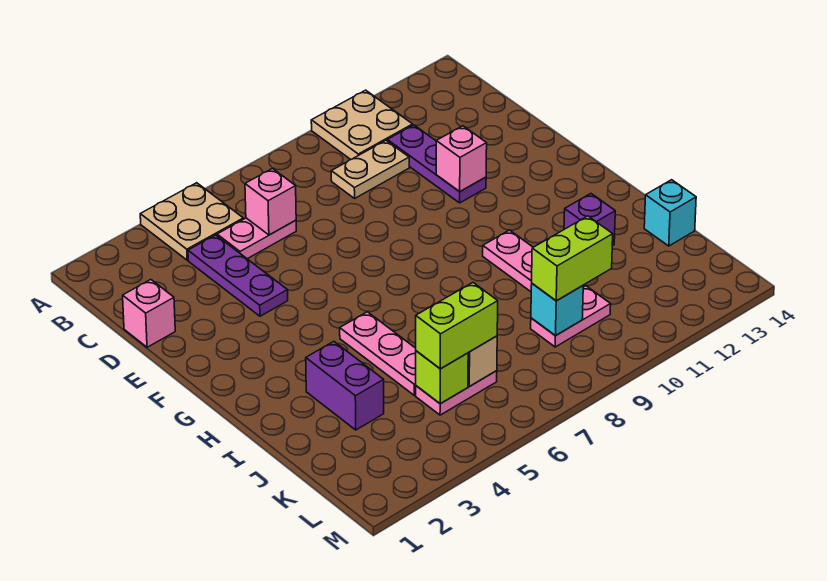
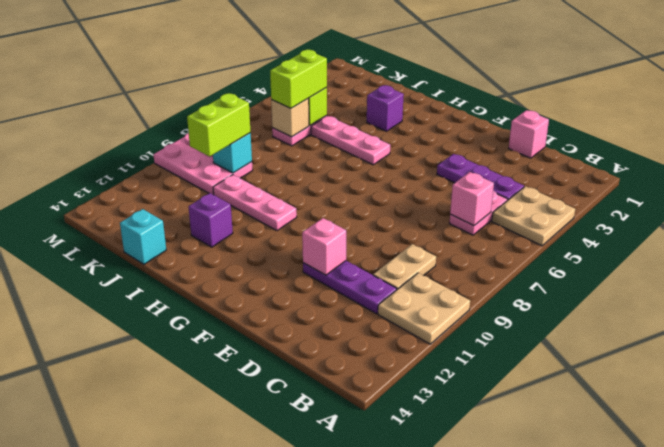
purple 1x2 brick [306,342,384,430] -> purple 1x1 brick [367,85,404,131]
pink 1x2 plate [531,286,611,347] -> pink 2x3 plate [154,133,253,195]

